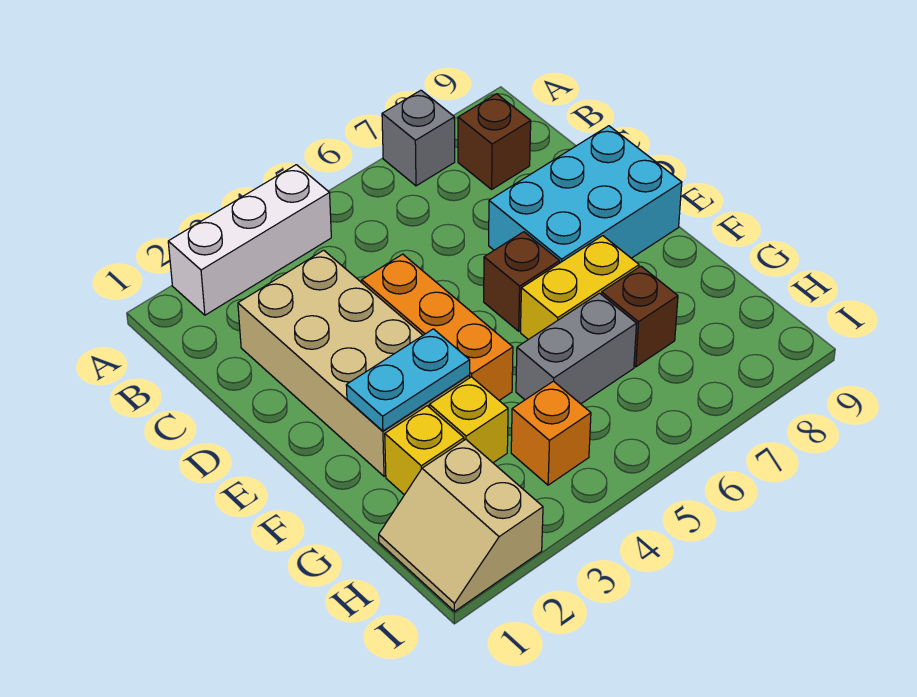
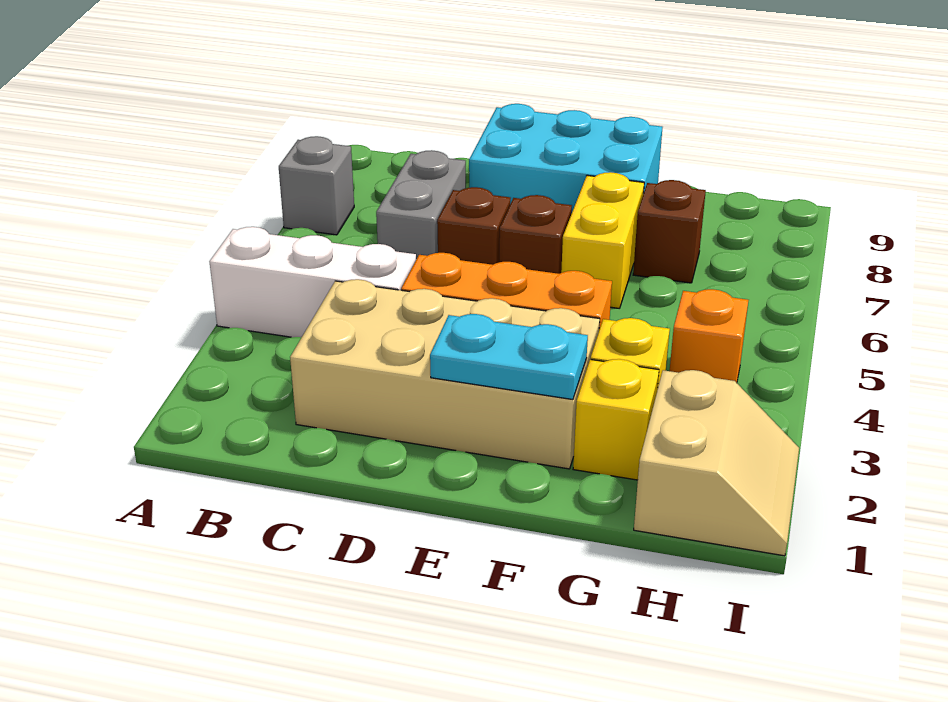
white 1x3 brick [168,165,331,315] -> white 1x3 brick turned to [209,227,416,337]
brown 1x1 brick [458,94,531,189] -> brown 1x1 brick moved to [437,187,511,265]
cyan 2x3 brick [489,126,682,263] -> cyan 2x3 brick turned to [469,104,662,212]
cyan 1x2 plate [346,329,470,431] -> cyan 1x2 plate turned to [430,314,588,400]
grey 1x2 brick [516,293,637,404] -> grey 1x2 brick moved to [376,150,466,259]
tan 2x2 slope [379,439,543,611] -> tan 2x2 slope turned to [634,370,799,556]

